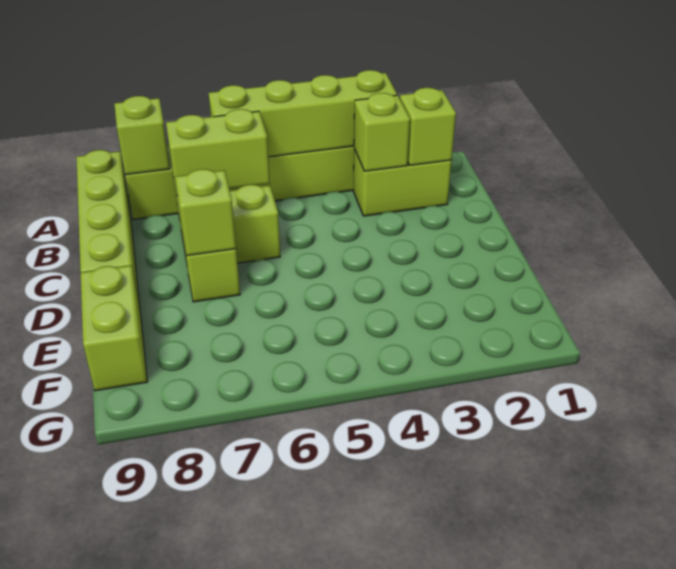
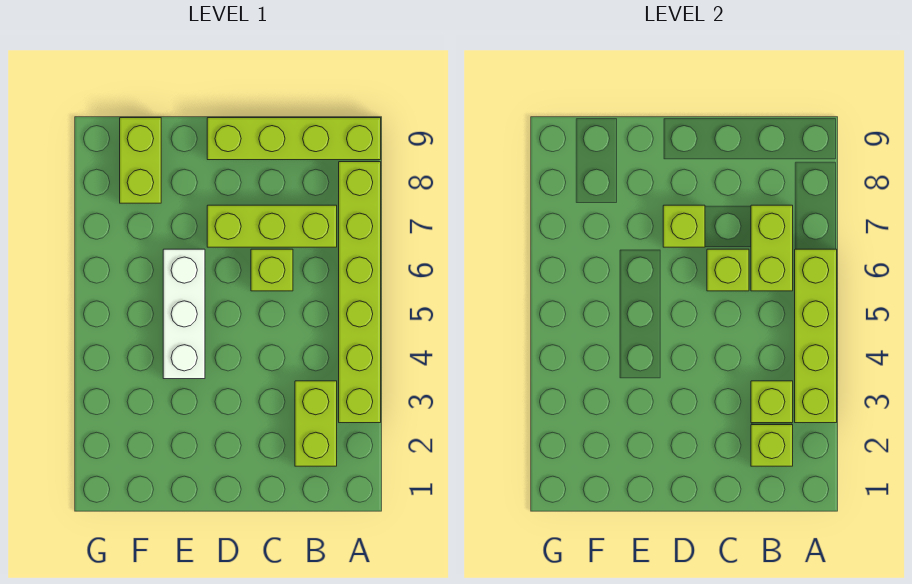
lime 1x1 brick [114,96,170,175] -> lime 1x1 brick moved to [707,249,749,291]
none -> white 1x3 brick [163,249,205,379]
lime 1x2 brick [81,266,147,391] -> lime 1x2 brick turned to [120,118,161,203]

